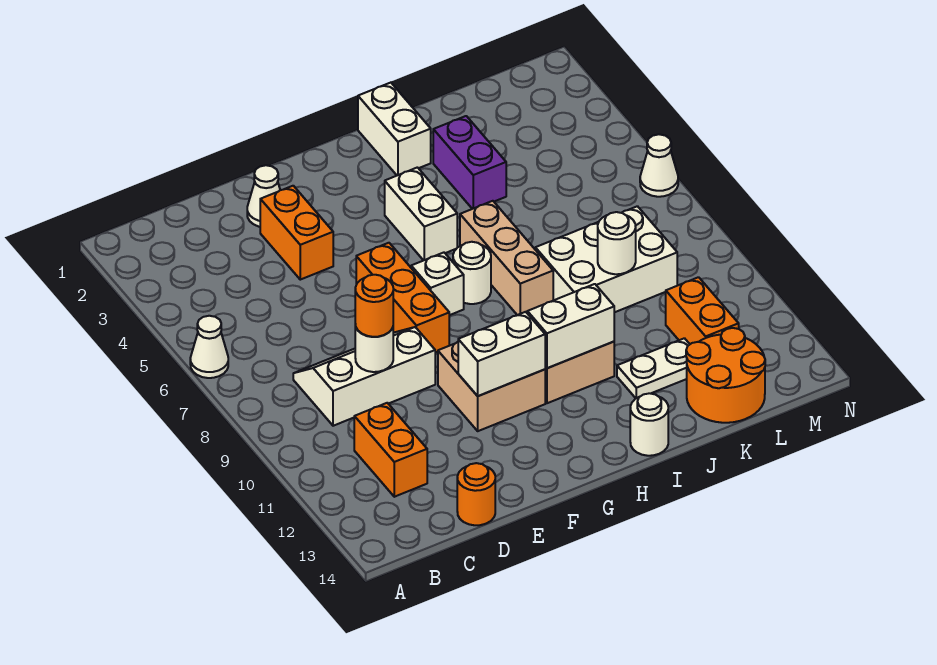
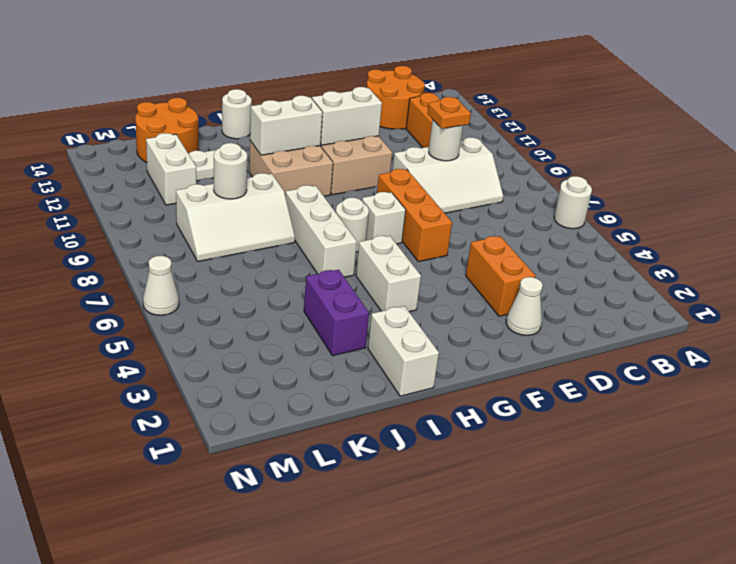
white 1x1 cone [190,316,228,378] -> white 1x1 round brick [554,176,592,229]
orange 1x1 round brick [355,275,393,337] -> orange 1x1 plate [427,97,471,129]
orange 1x1 round brick [457,463,495,525] -> orange 2x2 round brick [367,66,425,129]
tan 1x3 brick [460,201,553,315] -> white 1x3 brick [286,185,357,277]
white 2x3 brick [535,206,677,312] -> white 2x3 slope [176,173,295,261]
orange 1x2 brick [666,277,739,344] -> white 1x2 brick [146,133,196,205]

